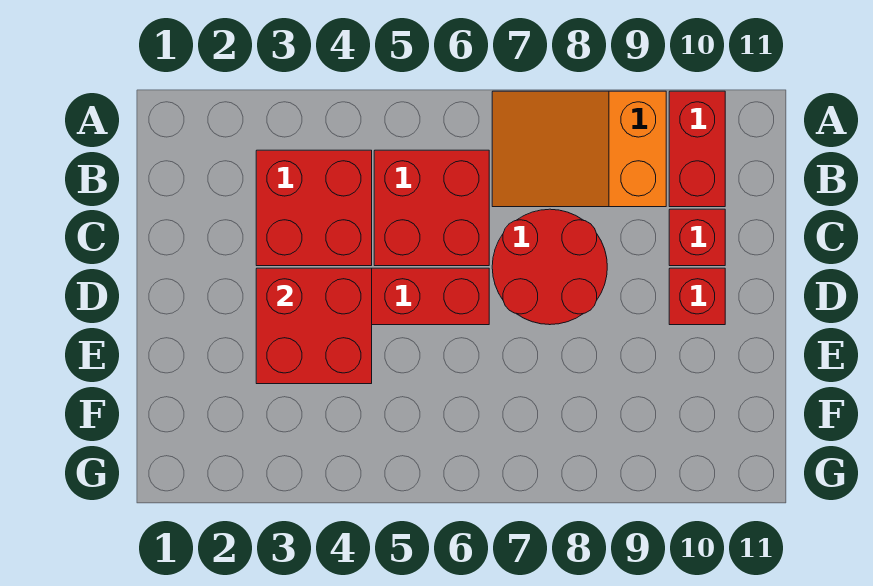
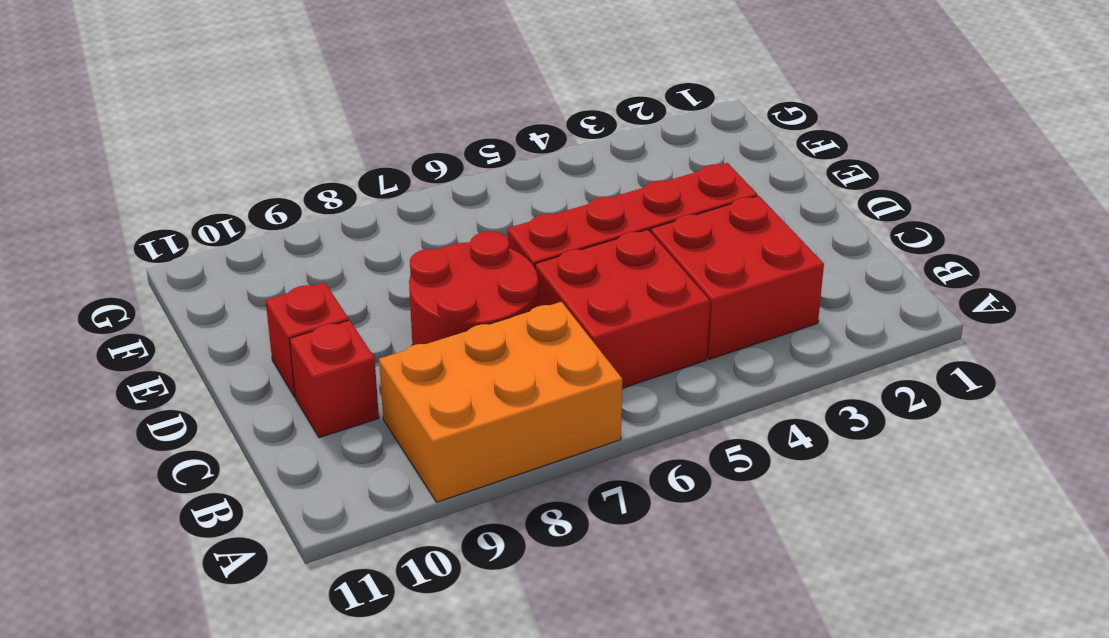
orange 2x3 slope [492,91,666,207] -> orange 2x3 brick [379,302,622,502]
red 1x2 brick [669,91,725,207] -> none
red 2x2 brick [256,268,372,384] -> none

